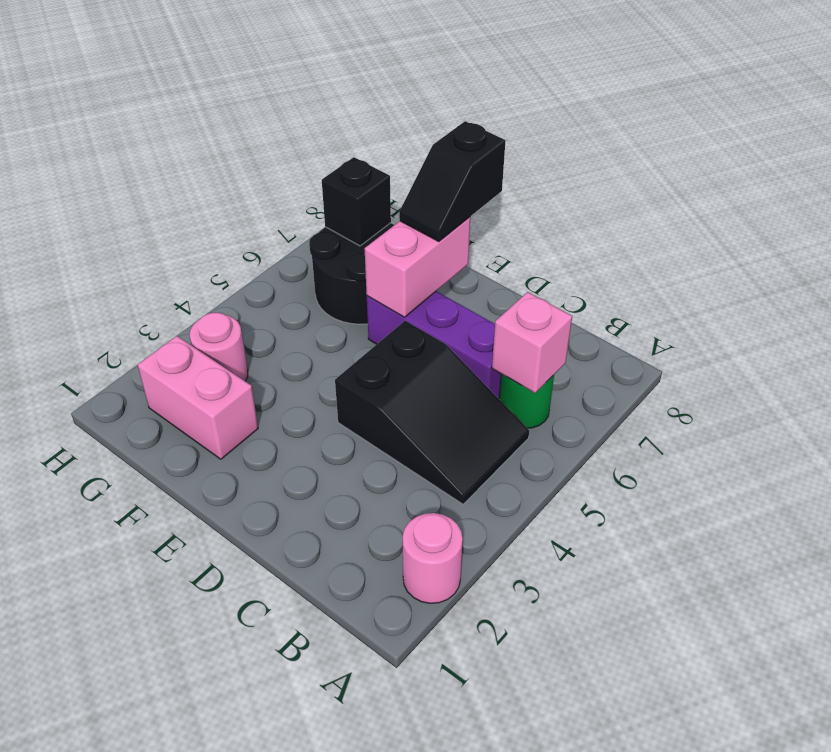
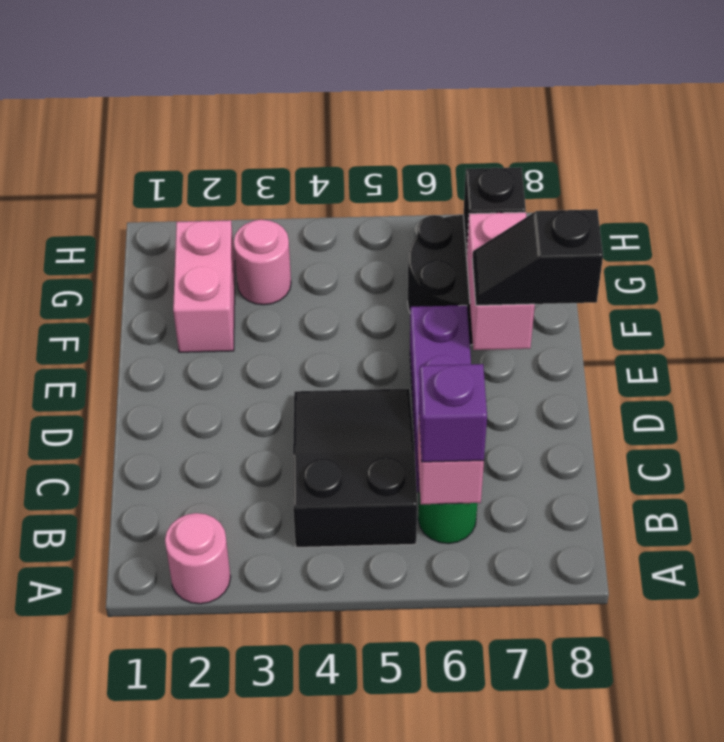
black 2x3 slope [335,321,529,504] -> black 2x3 slope turned to [293,388,417,547]
none -> purple 1x1 brick [419,364,487,462]
pink 1x2 brick [365,217,470,317] -> pink 1x2 brick turned to [467,212,535,350]

